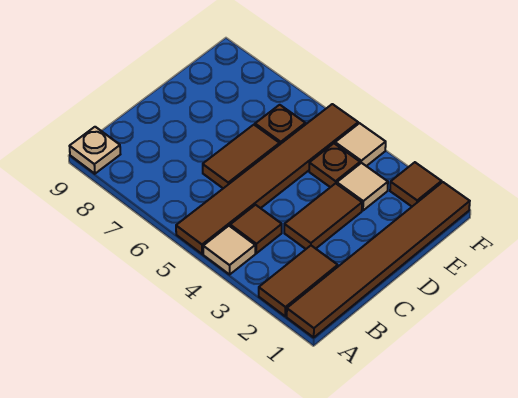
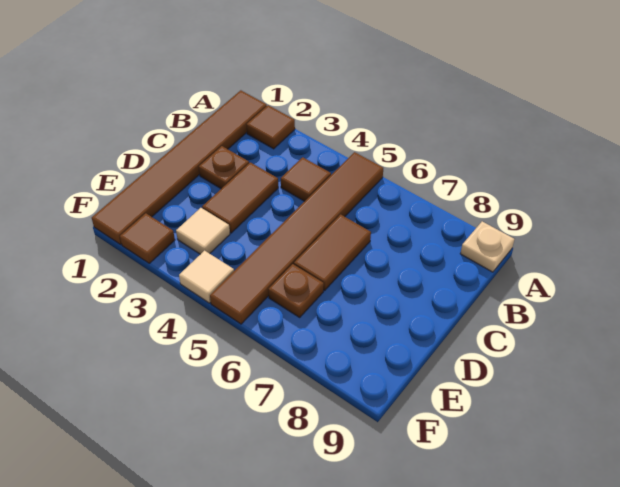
brown 1x2 tile [259,246,338,316] -> brown 1x1 tile [246,105,295,149]
tan 1x1 tile [203,226,255,274] -> none
brown 1x1 plate [309,144,360,187] -> brown 1x1 plate moved to [199,146,249,189]

